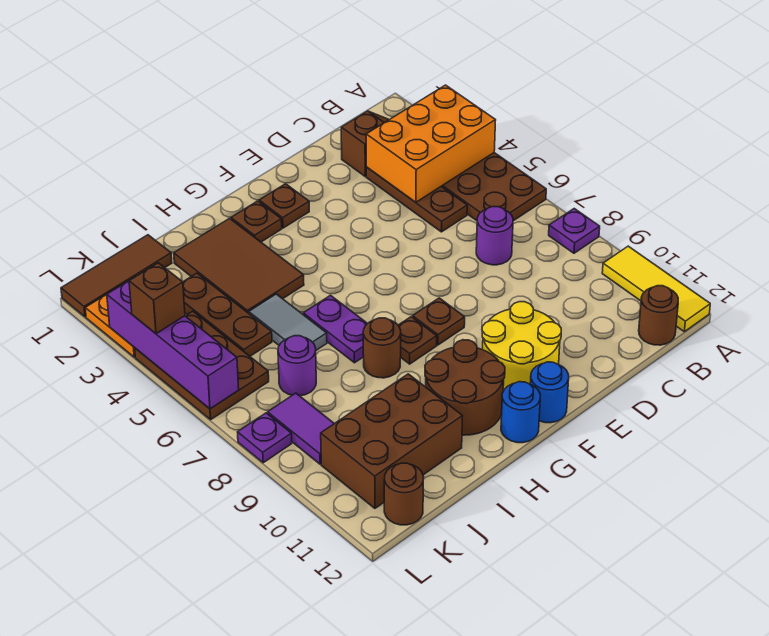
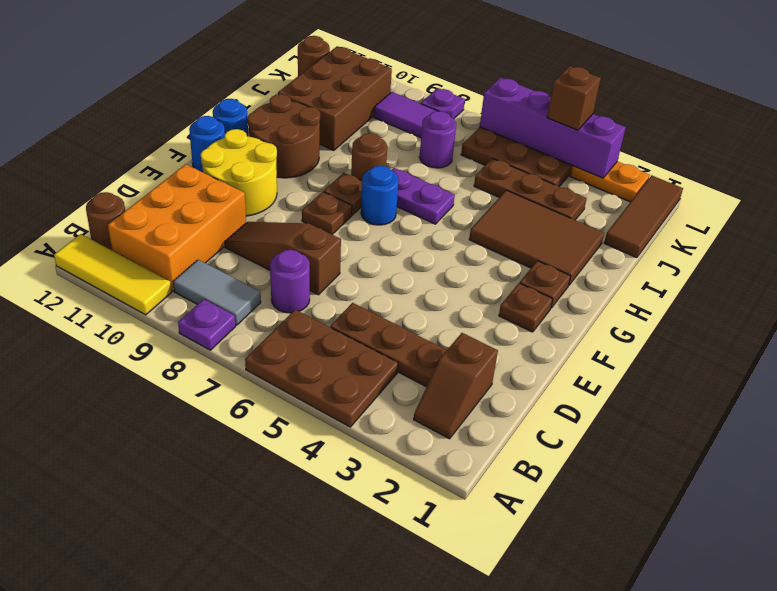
orange 2x3 brick [366,85,496,202] -> orange 2x3 brick moved to [108,164,246,291]
none -> brown 1x3 slope [225,222,341,295]
none -> blue 1x1 round brick [361,166,399,225]
grey 1x2 tile [249,294,327,350] -> grey 1x2 tile moved to [173,260,261,325]

